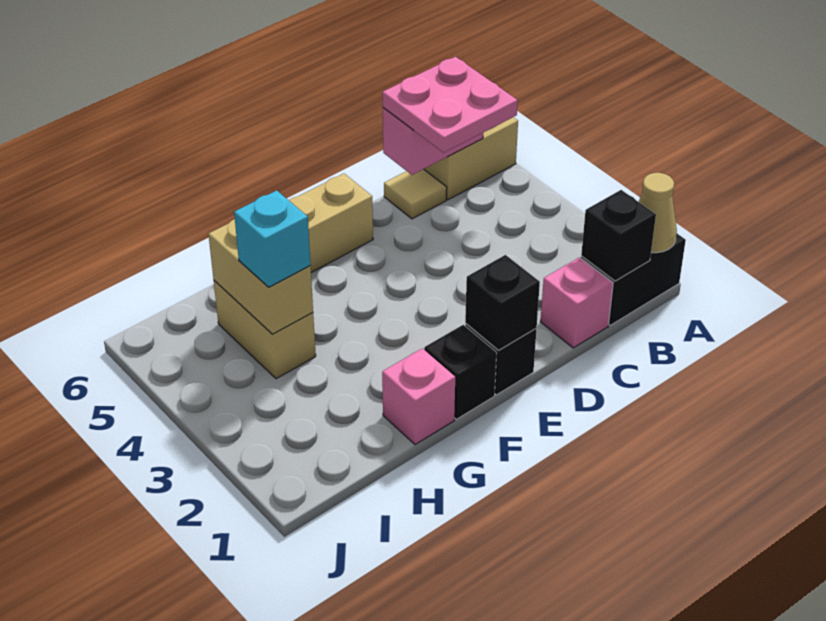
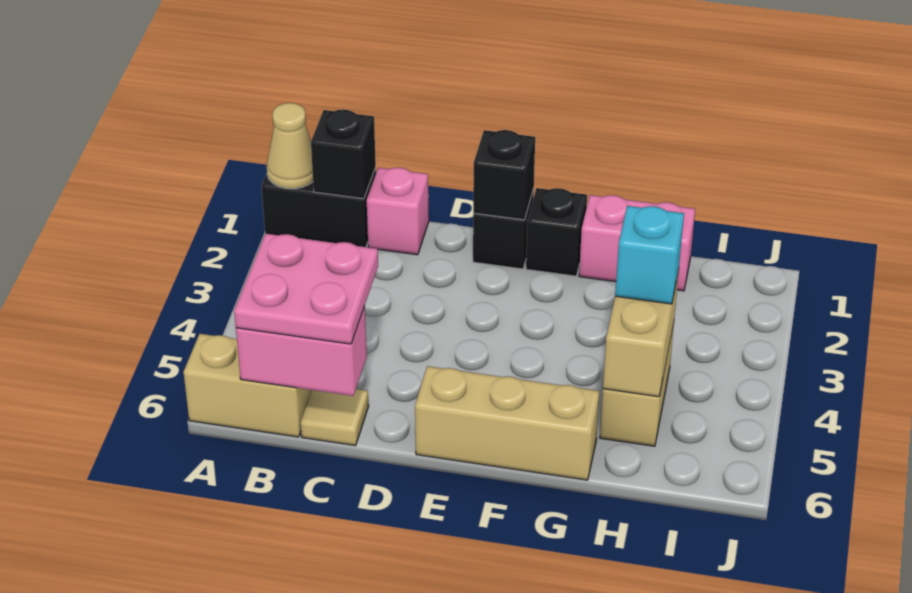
pink 1x1 brick [382,348,455,445] -> pink 1x2 brick [579,195,695,291]

